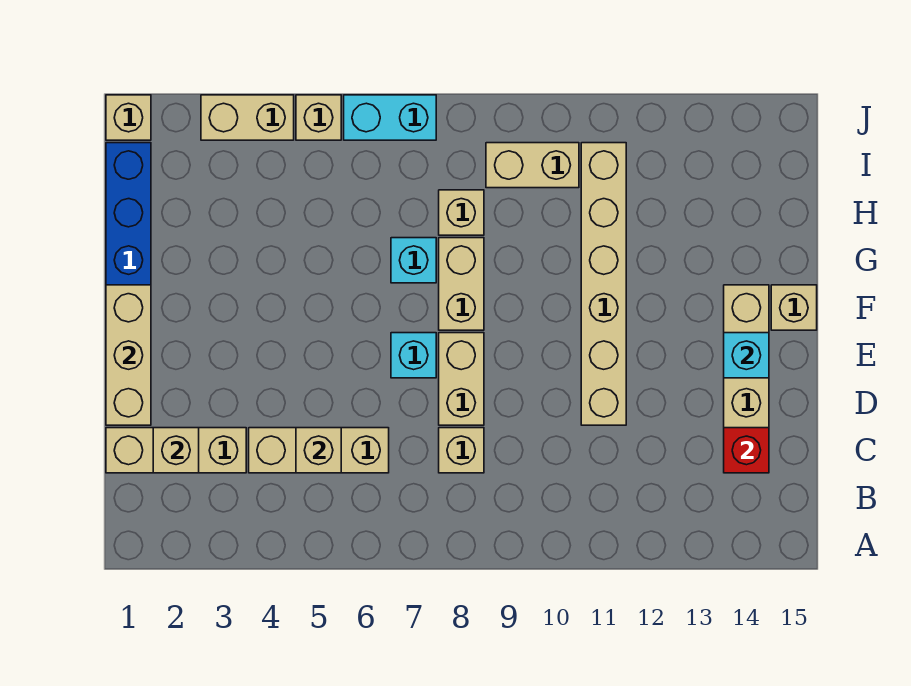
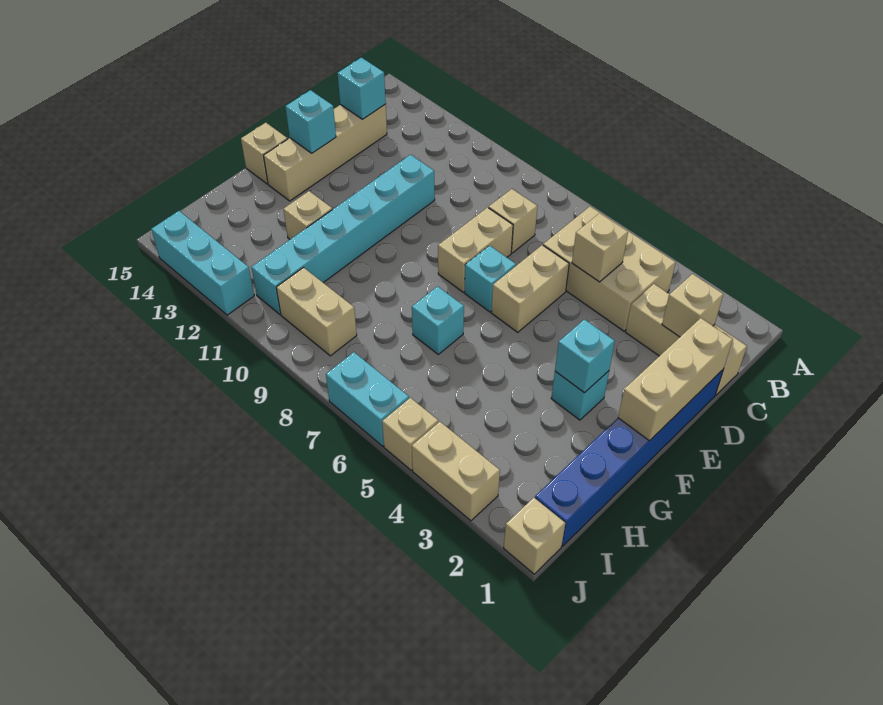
tan 1x3 brick [249,428,389,473] -> tan 2x3 brick [543,206,676,331]
red 1x1 brick [724,428,769,473] -> cyan 1x1 brick [338,58,386,119]
tan 1x6 brick [581,143,626,425] -> cyan 1x6 brick [251,155,435,314]
none -> cyan 1x1 brick [551,371,609,420]
none -> cyan 1x1 brick [555,319,615,393]
tan 1x2 brick [439,238,484,330] -> tan 1x2 brick moved to [491,245,569,332]
tan 1x1 brick [439,190,484,235] -> tan 1x1 brick moved to [283,191,332,239]
none -> cyan 1x3 brick [151,211,254,315]

